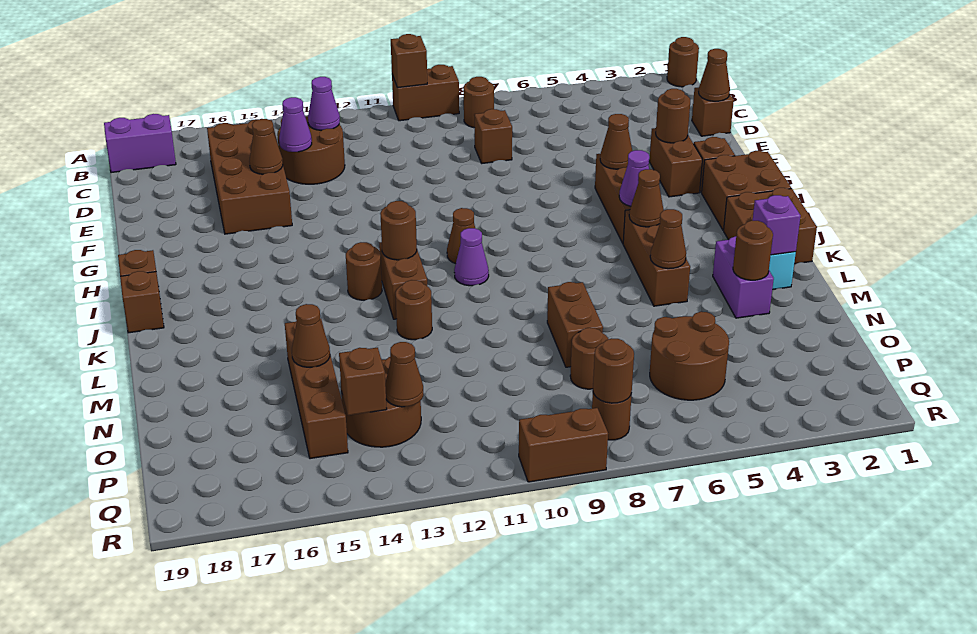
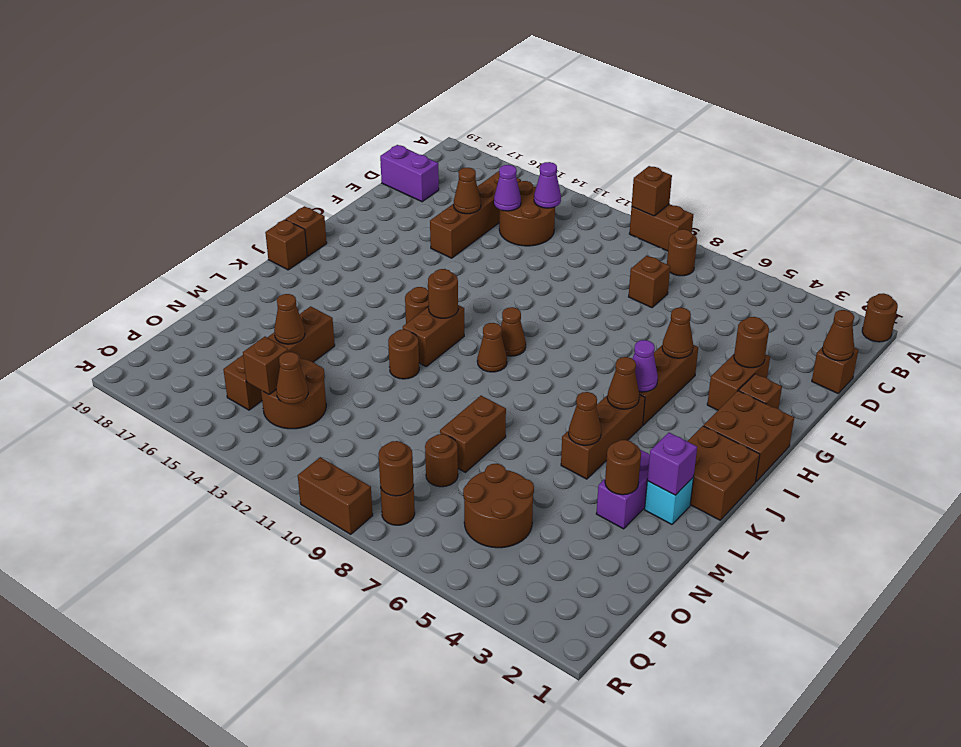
purple 1x2 brick [104,114,176,173] -> purple 1x2 brick moved to [380,145,439,202]
brown 2x4 brick [207,119,292,234] -> brown 1x4 brick [430,171,521,258]
purple 1x1 cone [454,228,489,286] -> brown 1x1 cone [477,323,507,372]

